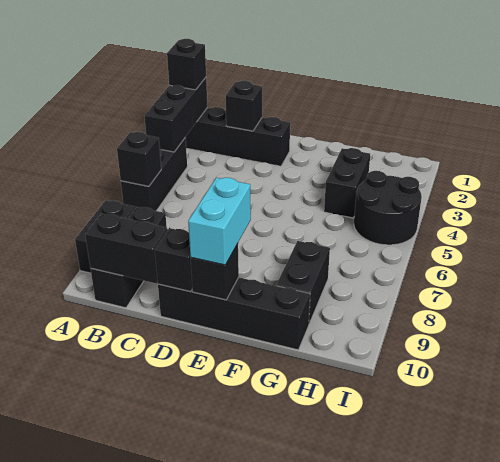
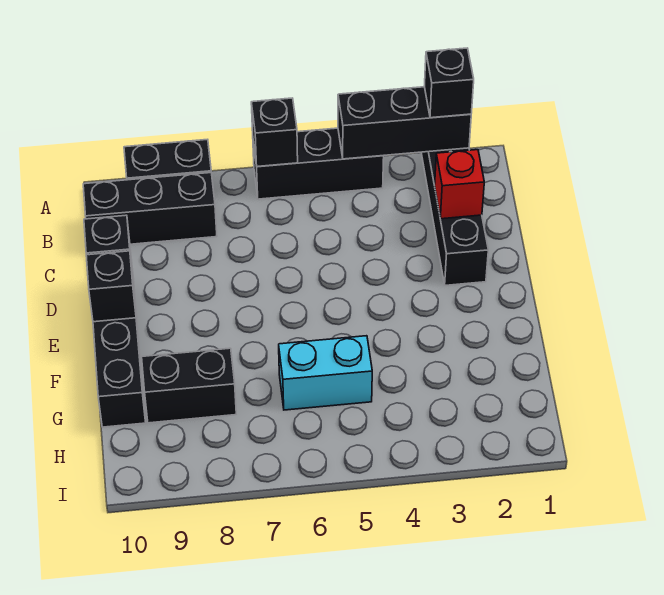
black 1x2 brick [85,213,168,283] -> none
black 1x1 brick [226,81,262,131] -> red 1x1 brick [435,150,484,219]
cyan 1x2 brick [188,178,251,265] -> cyan 1x2 brick moved to [279,336,372,410]
black 1x2 brick [324,148,370,218] -> none
black 2x2 round brick [354,171,422,245] -> none

